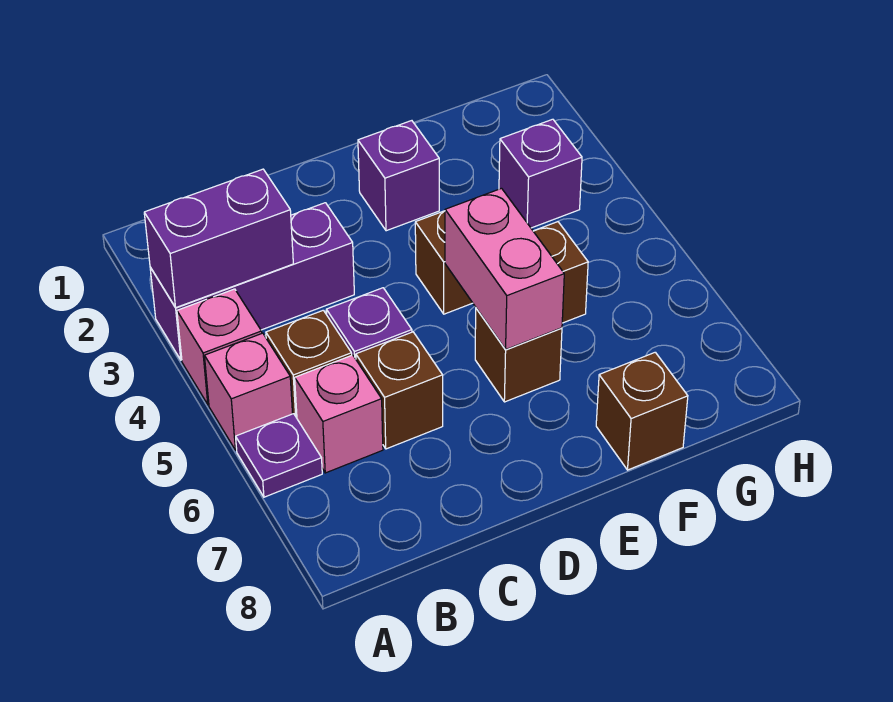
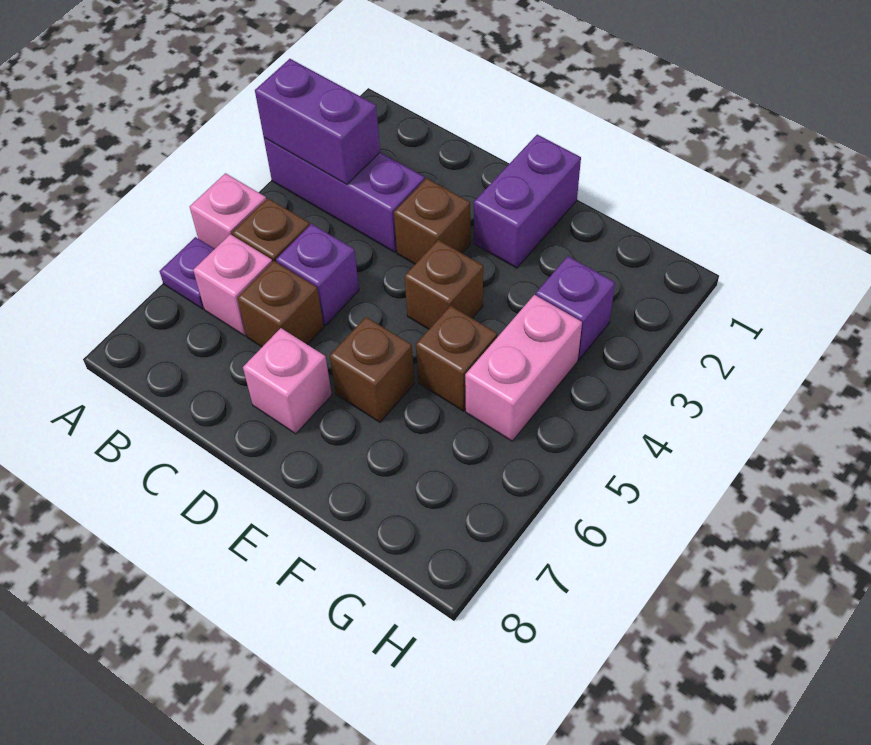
pink 1x1 brick [177,289,262,405] -> pink 1x1 brick moved to [243,328,332,434]
purple 1x1 brick [358,121,439,231] -> purple 1x2 brick [474,135,581,268]
pink 1x2 brick [445,188,564,349] -> pink 1x2 brick moved to [465,295,582,441]
brown 1x1 brick [596,352,688,470] -> brown 1x1 brick moved to [394,178,470,264]

